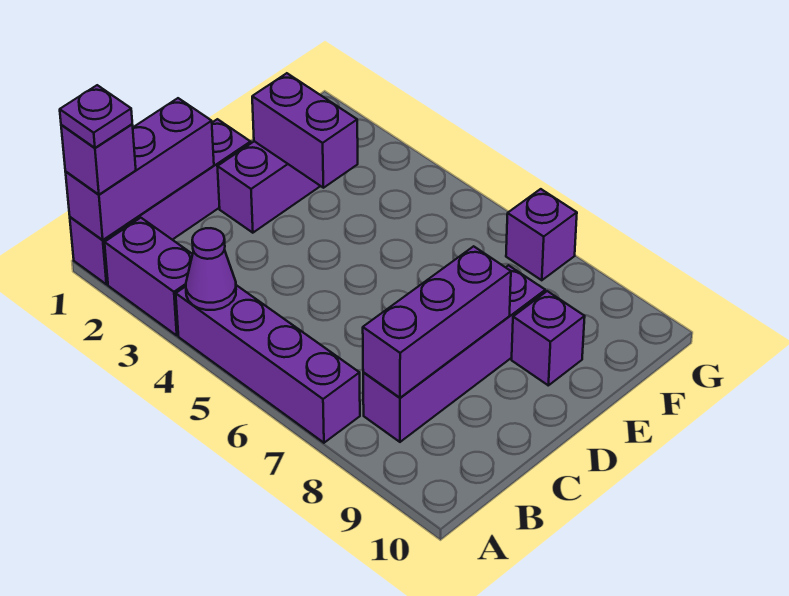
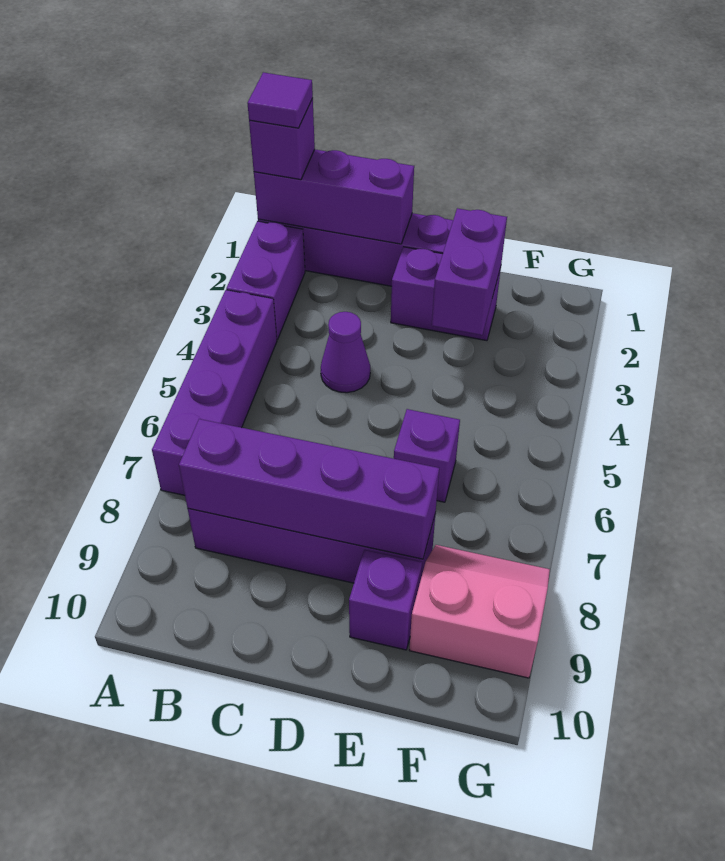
purple 1x1 plate [60,85,132,148] -> purple 1x1 tile [247,72,313,128]
purple 1x1 cone [186,228,236,310] -> purple 1x1 cone moved to [321,312,370,393]
purple 1x3 brick [363,246,511,398] -> purple 1x4 brick [179,419,439,559]
none -> pink 2x2 slope [409,545,550,678]
purple 1x1 brick [506,189,577,280] -> purple 1x1 brick moved to [394,409,460,502]

